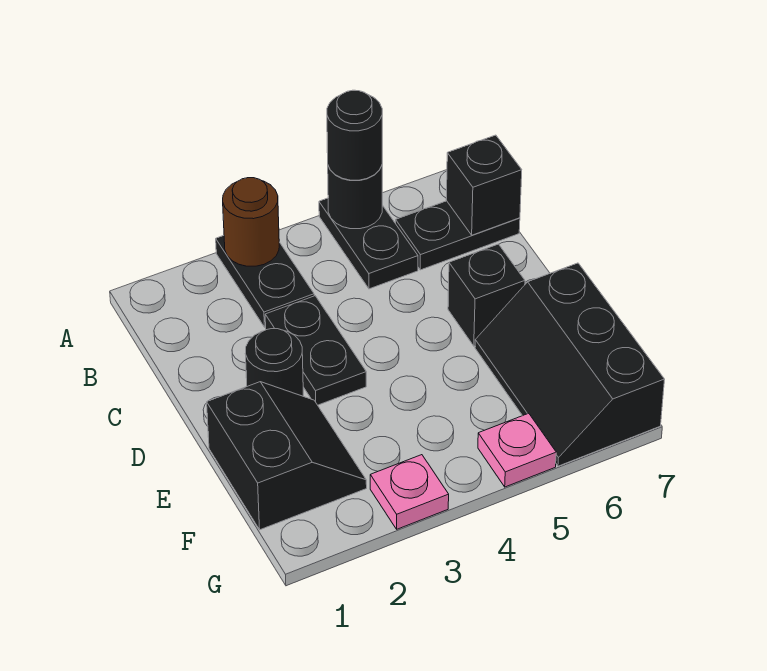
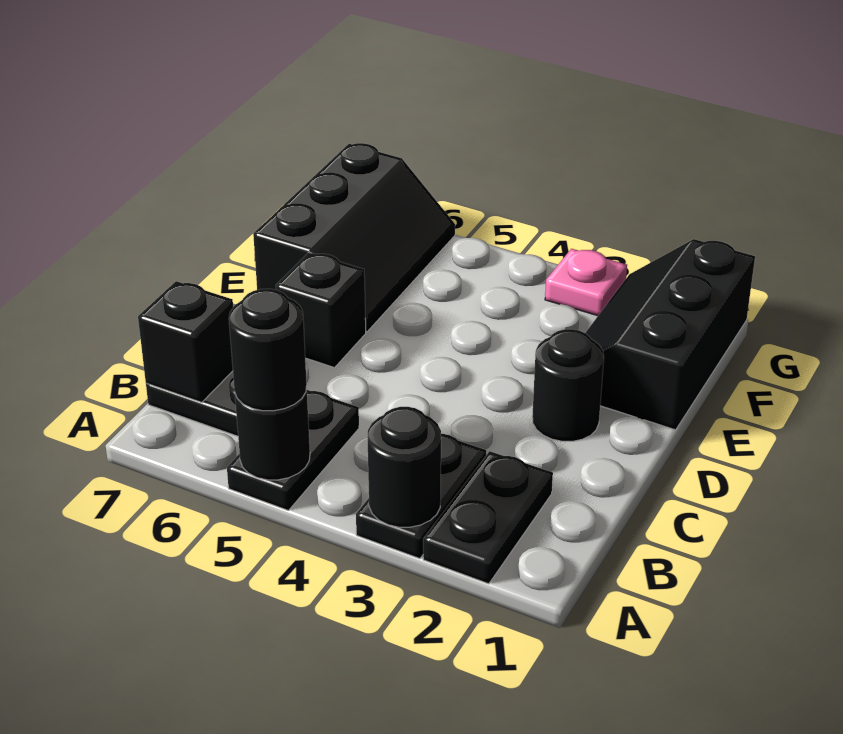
brown 1x1 round brick [223,178,279,266] -> black 1x1 round brick [367,407,441,527]
black 1x2 plate [265,296,366,405] -> black 1x2 plate moved to [423,451,553,584]
black 2x2 slope [207,382,367,530] -> black 2x3 slope [585,239,755,430]
pink 1x1 plate [478,413,556,487] -> none

